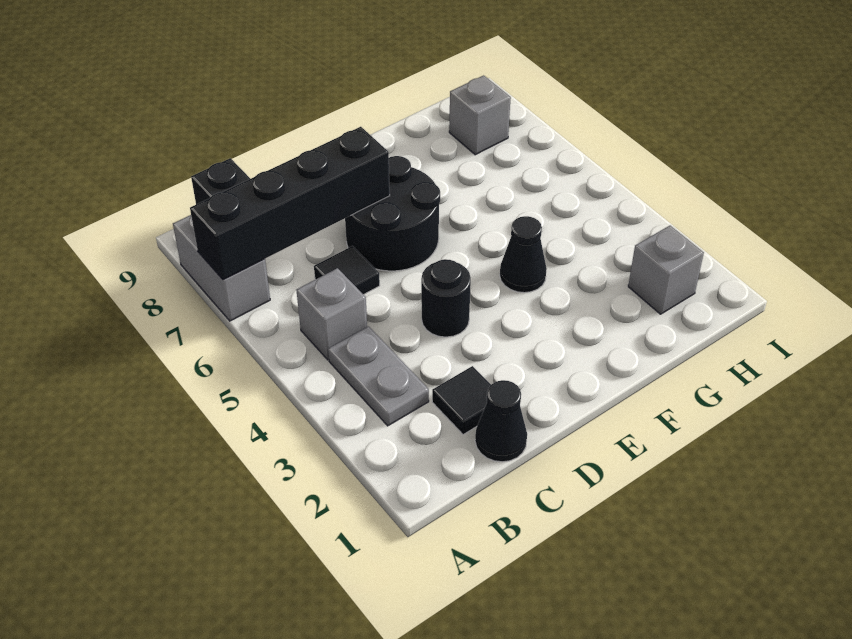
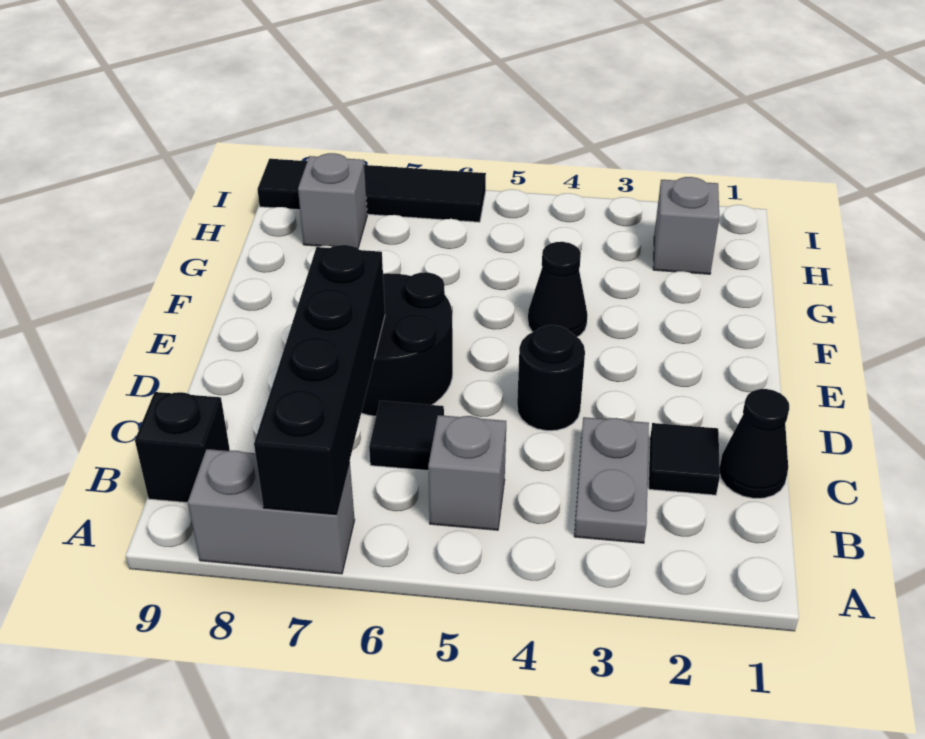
grey 1x2 plate [328,326,429,426] -> grey 1x2 plate turned to [574,417,649,543]
none -> black 1x4 tile [258,159,486,222]

